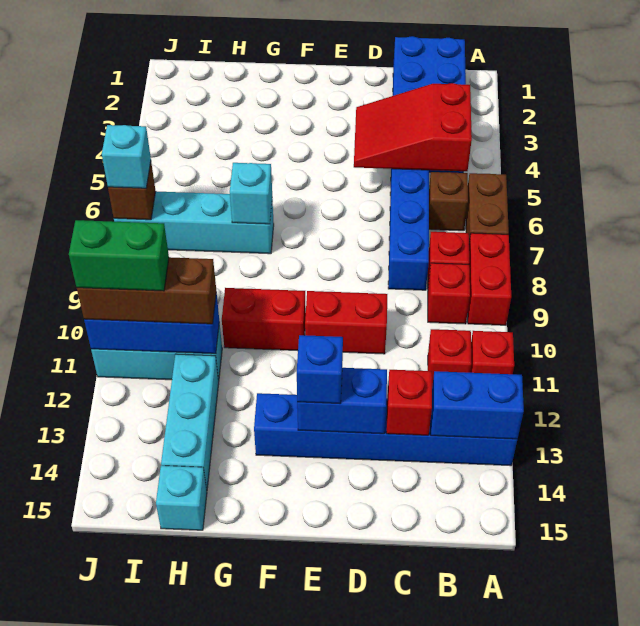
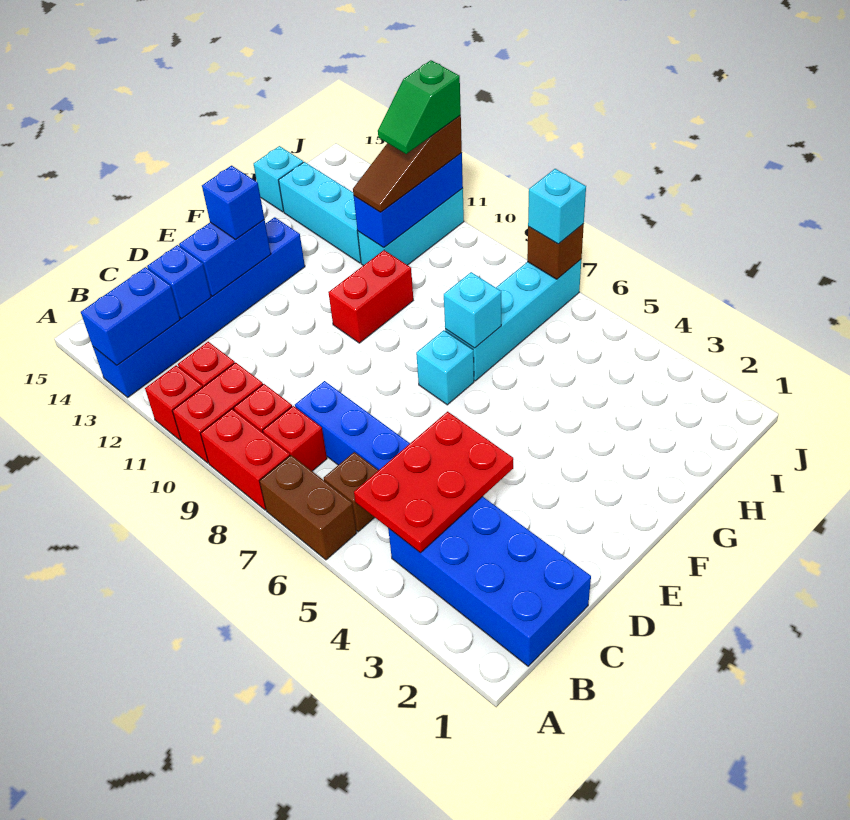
red 2x3 slope [354,83,472,171] -> red 2x3 plate [354,412,513,553]
red 1x1 brick [386,370,432,435] -> blue 1x1 brick [147,245,211,319]
red 1x2 brick [305,291,387,354] -> red 1x2 brick moved to [172,362,263,463]
none -> cyan 1x1 brick [416,330,474,405]
brown 1x3 brick [77,257,216,324] -> brown 1x3 slope [353,116,462,212]
green 1x2 brick [69,220,169,291] -> green 1x2 slope [378,60,461,154]

